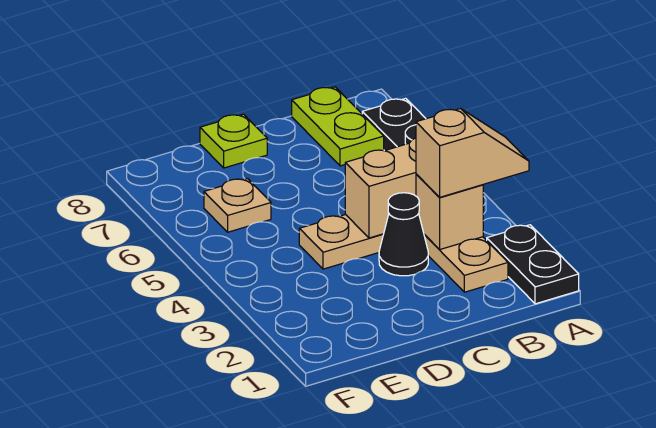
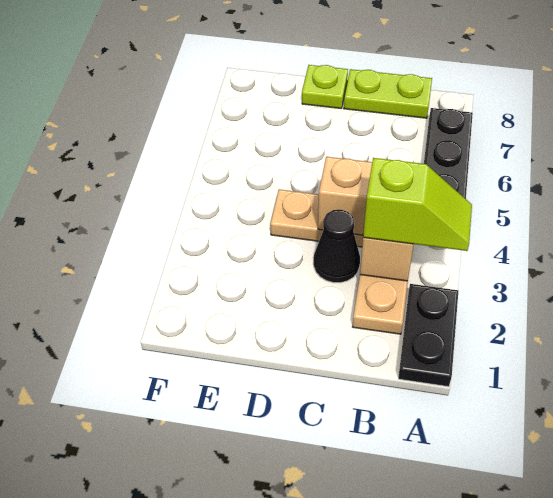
tan 1x2 slope [416,109,529,197] -> lime 1x2 slope [363,158,472,251]
lime 1x2 plate [292,87,384,166] -> lime 1x2 plate turned to [344,69,432,118]
tan 1x1 plate [204,179,271,232] -> none

